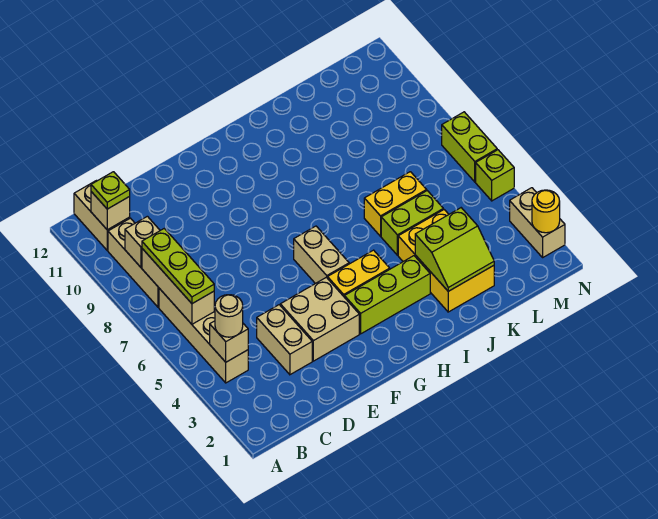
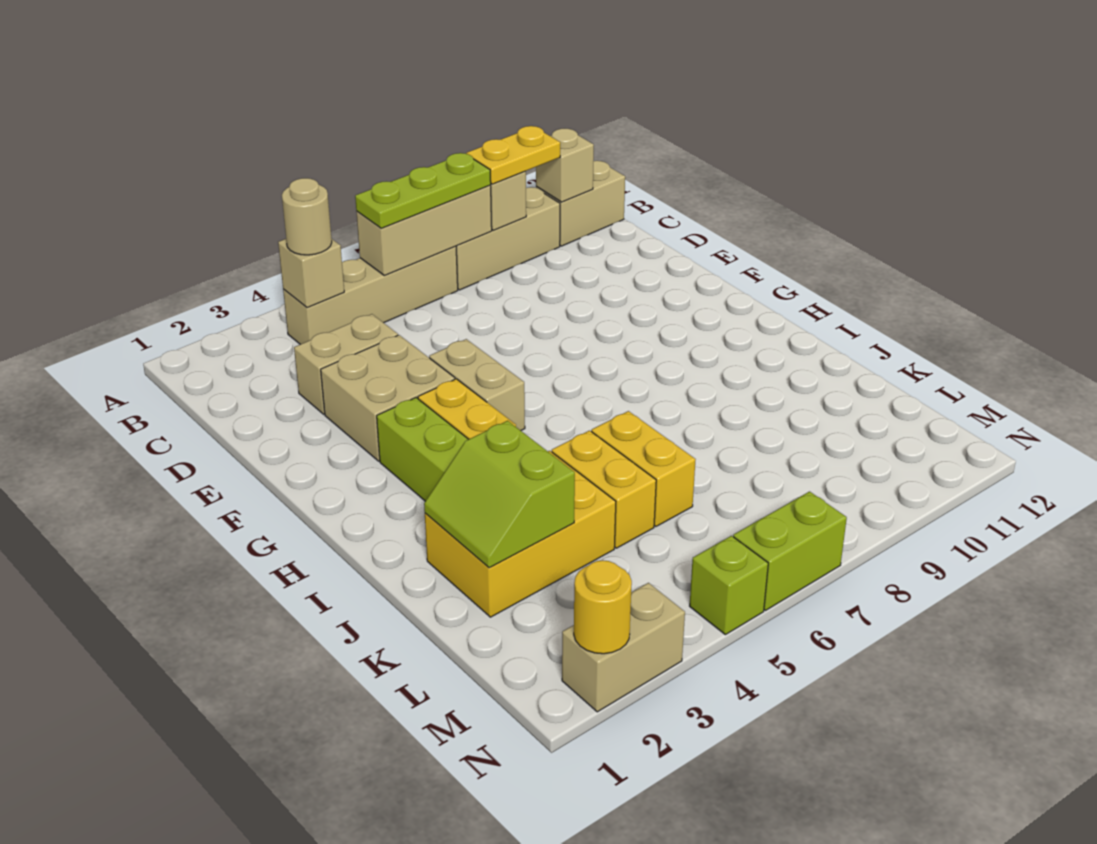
none -> yellow 1x2 plate [466,126,560,184]
lime 1x1 plate [91,172,130,209] -> none
tan 1x2 brick [294,226,349,284] -> tan 1x2 brick turned to [429,339,525,431]
lime 1x2 brick [381,191,443,255] -> yellow 1x2 brick [552,431,656,548]

